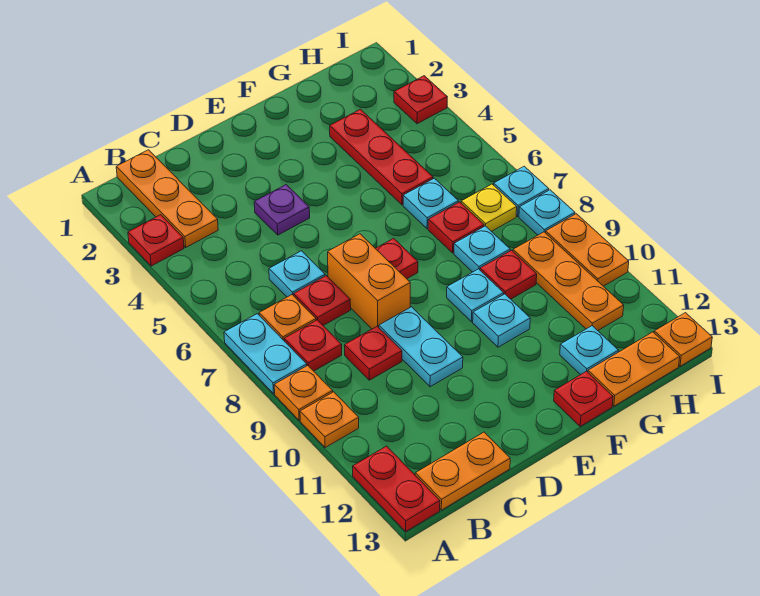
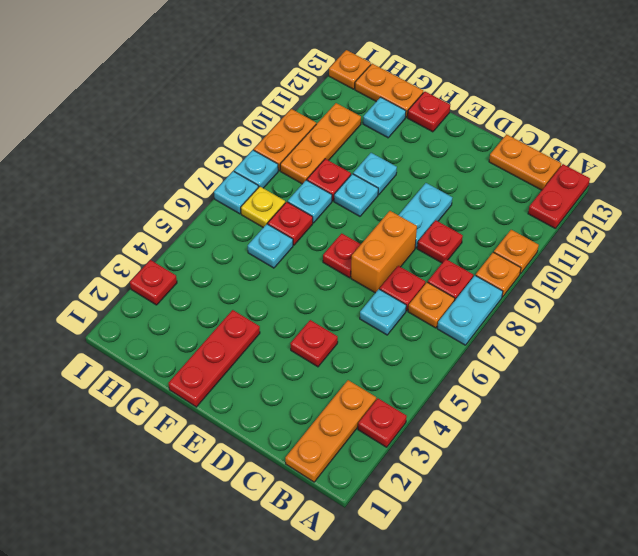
purple 1x1 plate [254,185,310,235] -> red 1x1 plate [290,320,338,367]
red 1x3 plate [330,109,433,205] -> red 1x3 plate moved to [168,310,260,407]

